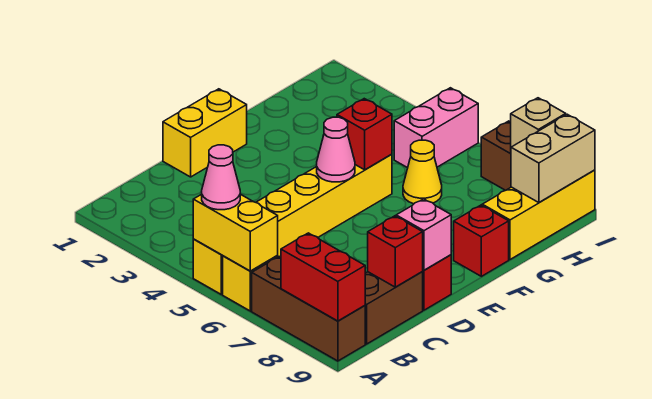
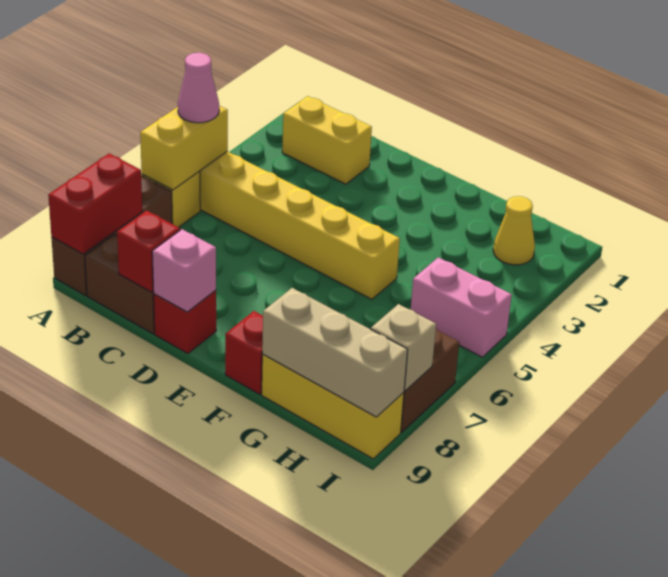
yellow 1x2 brick [163,89,247,177] -> yellow 1x2 brick moved to [282,96,372,184]
pink 1x1 cone [317,117,355,182] -> none
red 1x1 brick [337,99,392,170] -> none
yellow 1x1 cone [403,140,442,204] -> yellow 1x1 cone moved to [493,196,535,265]
tan 1x2 brick [511,114,595,203] -> tan 1x3 brick [262,288,408,417]

